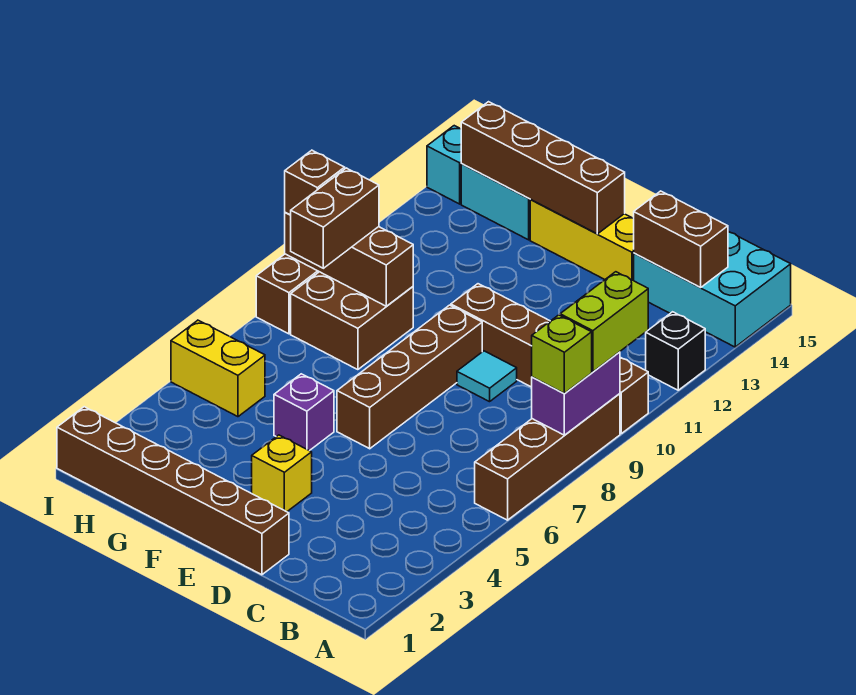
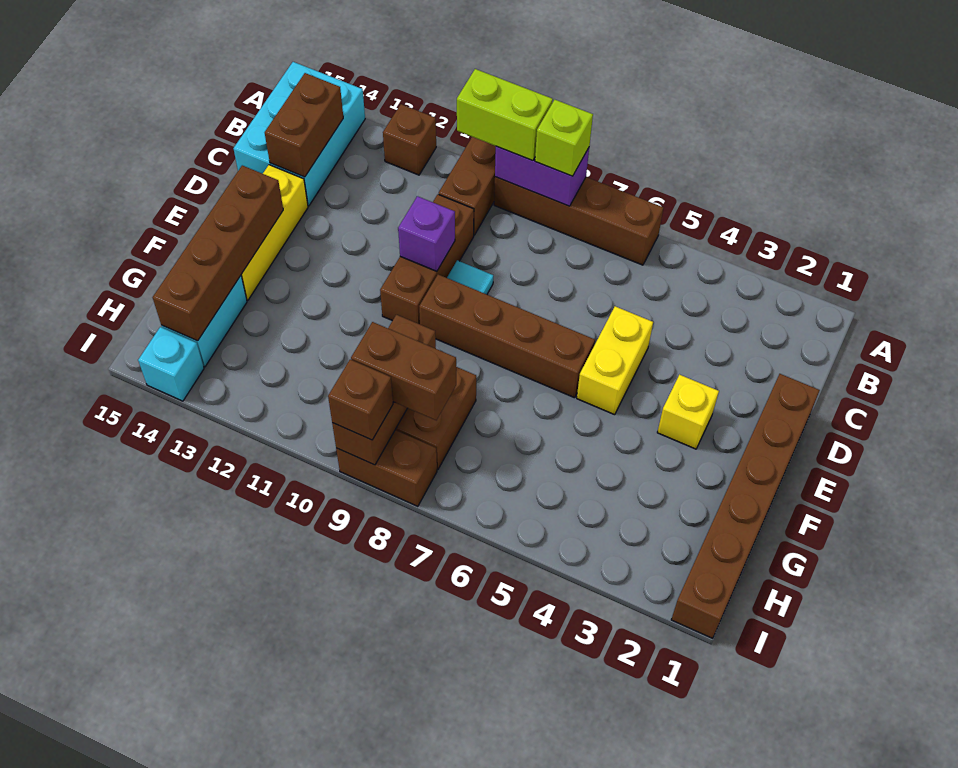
black 1x1 brick [646,312,705,390] -> brown 1x1 brick [383,104,436,175]
purple 1x1 brick [274,374,334,451] -> purple 1x1 brick moved to [398,196,455,271]
yellow 1x2 brick [171,320,265,417] -> yellow 1x2 brick moved to [577,306,653,415]

